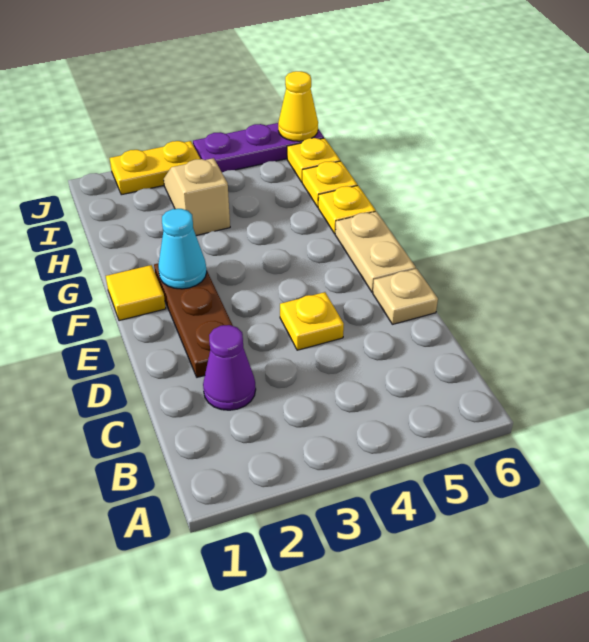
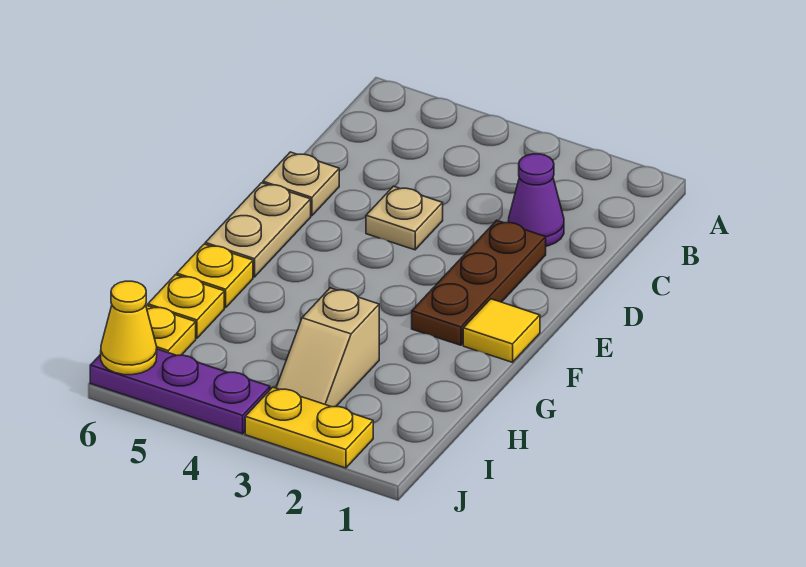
yellow 1x1 plate [280,292,344,350] -> tan 1x1 plate [366,186,443,250]
cyan 1x1 cone [158,209,207,289] -> none

